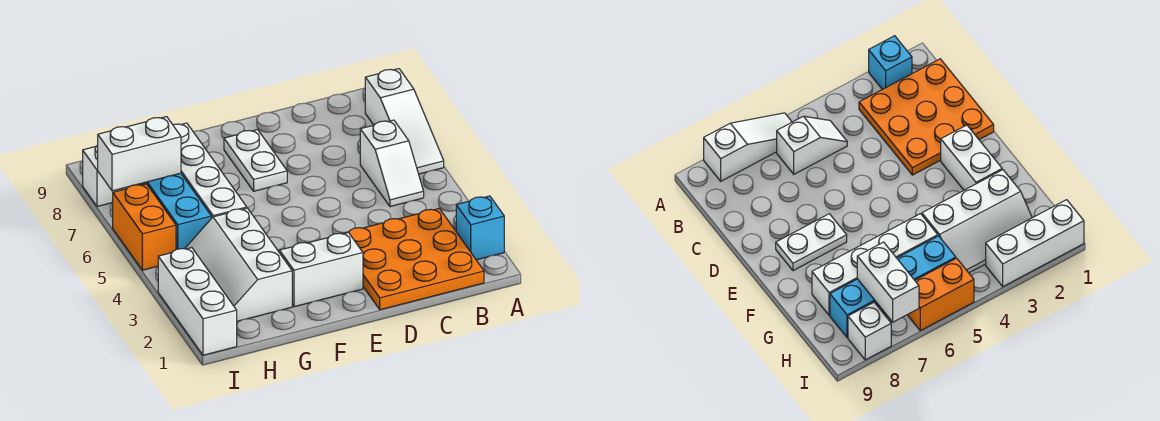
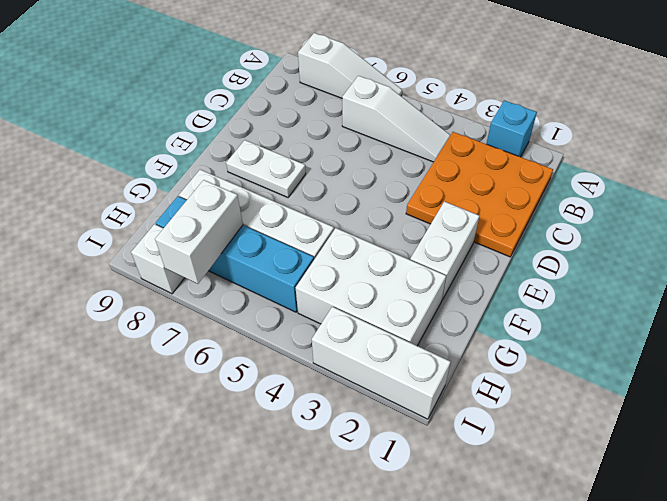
white 1x2 slope [360,120,424,207] -> white 1x3 slope [342,76,450,162]
white 2x3 slope [185,208,292,321] -> white 2x3 brick [296,228,446,346]
orange 1x2 brick [113,184,176,270] -> none

